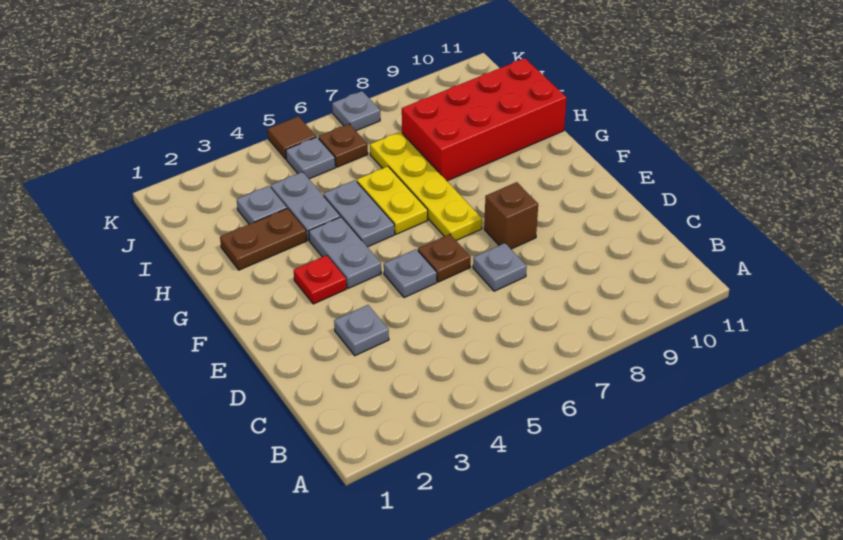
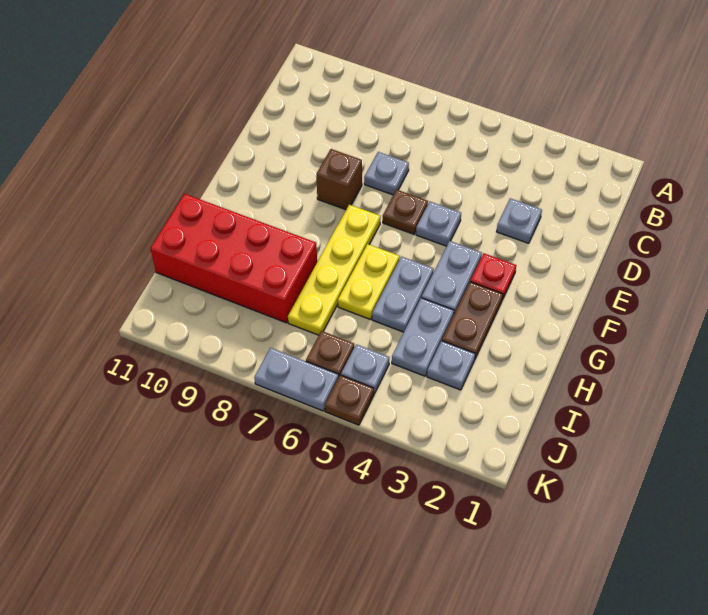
brown 1x2 plate [220,208,307,270] -> brown 1x2 plate turned to [442,282,503,358]
brown 1x1 tile [268,116,316,159] -> brown 1x1 plate [325,375,374,425]
grey 1x1 plate [332,91,380,131] -> grey 1x2 plate [254,348,339,411]

